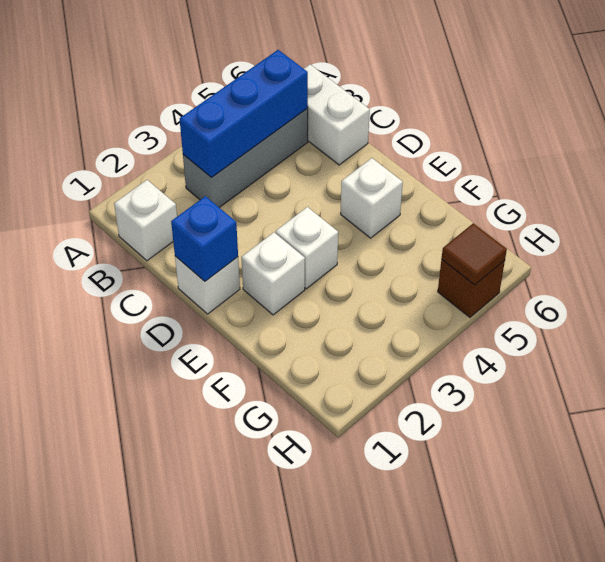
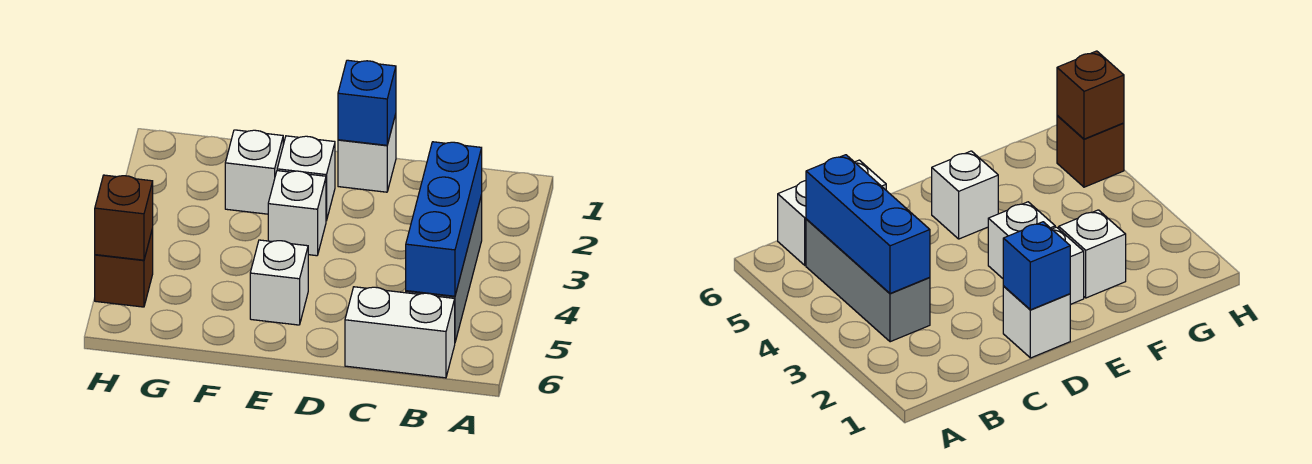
white 1x1 brick [114,180,177,261] -> white 1x1 brick moved to [225,130,283,214]
brown 1x1 tile [442,223,507,285] -> brown 1x1 brick [95,175,153,260]

